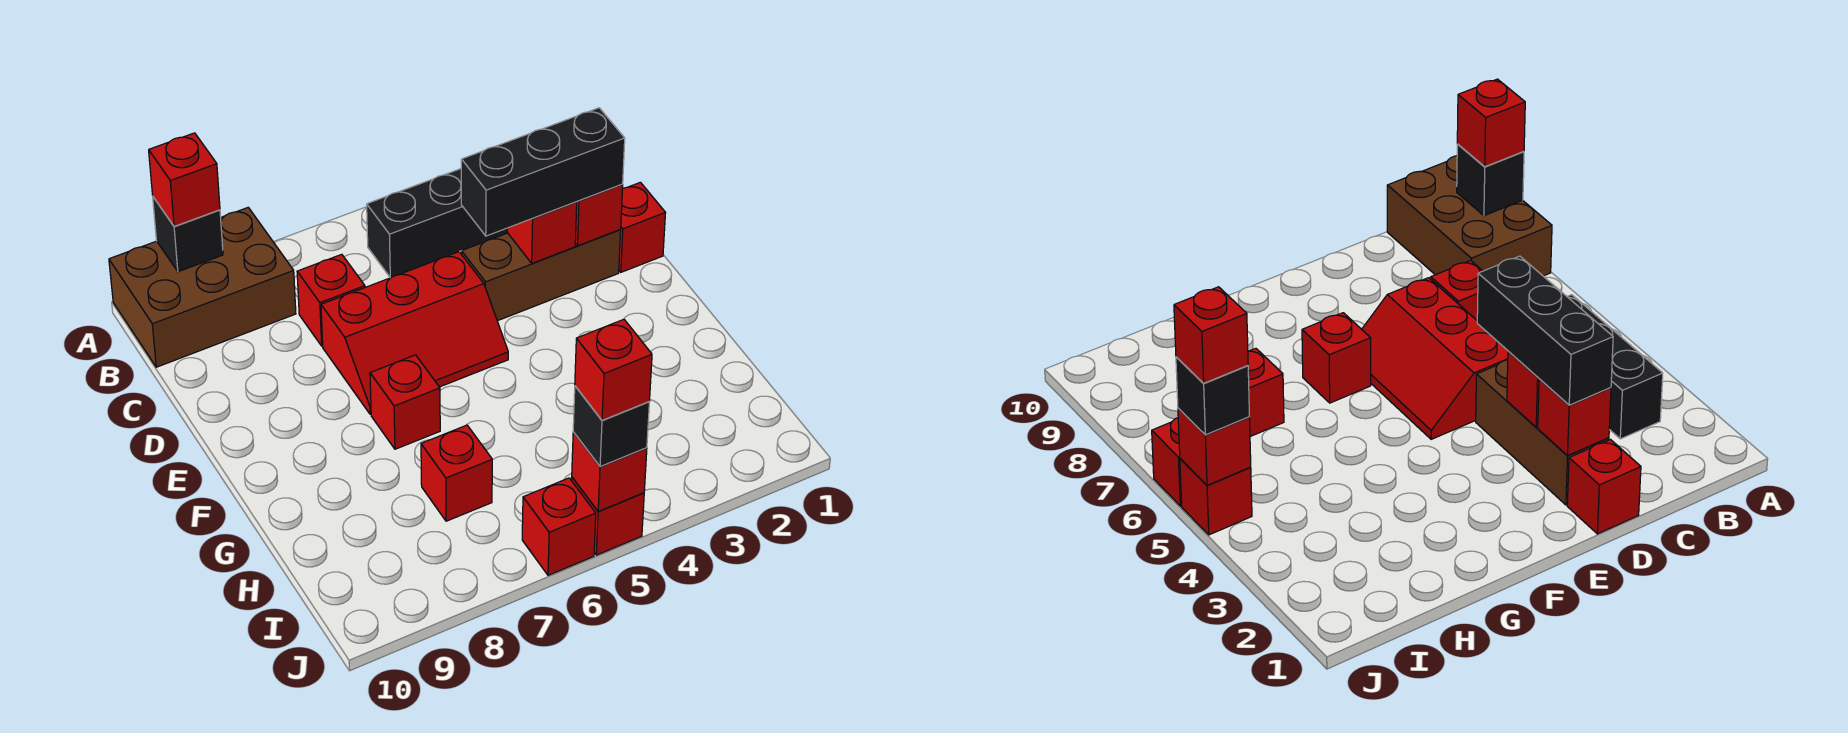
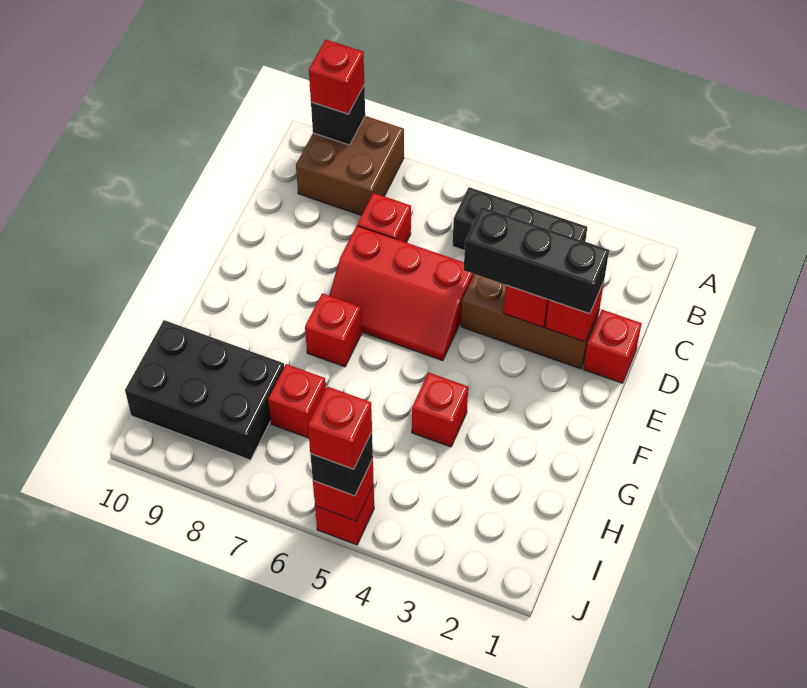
brown 2x3 brick [109,208,296,367] -> brown 2x2 brick [296,116,404,215]
none -> black 2x3 brick [125,320,284,460]
red 1x1 brick [522,478,596,575] -> red 1x1 brick moved to [412,373,468,447]

